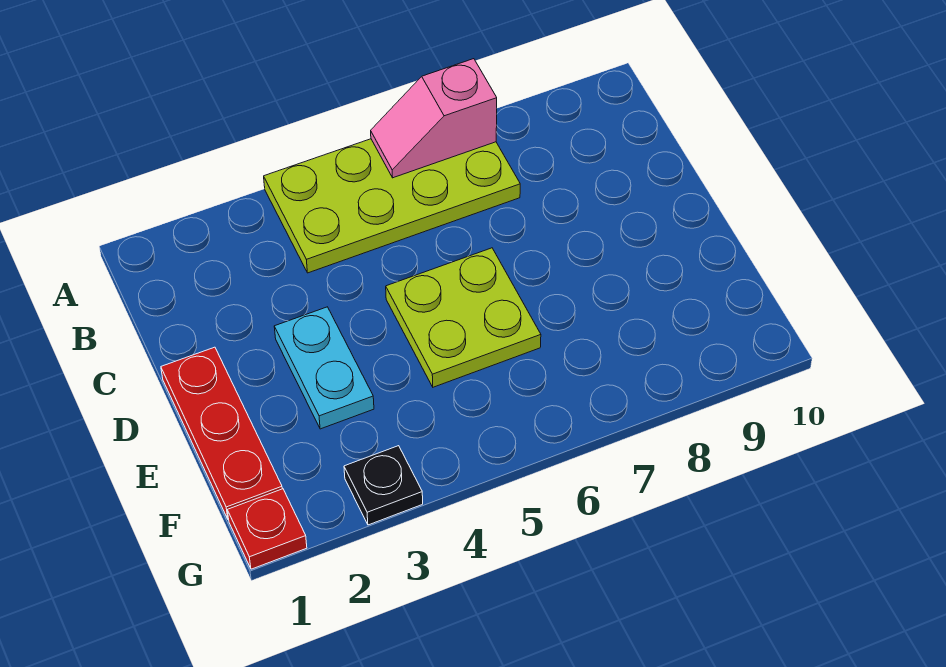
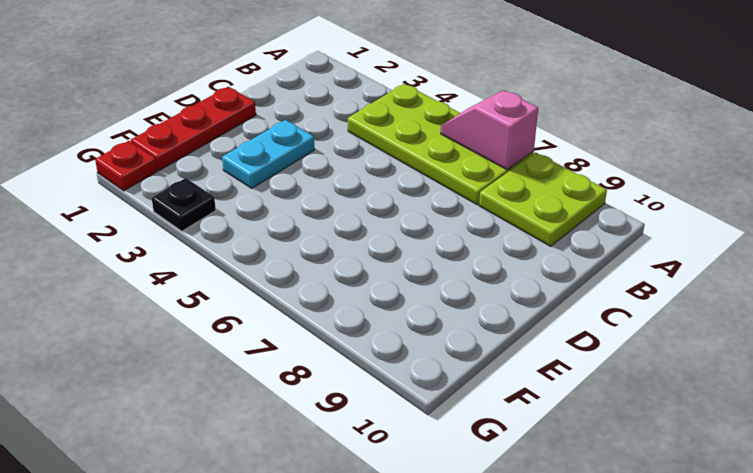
lime 2x2 plate [386,248,541,387] -> lime 2x2 plate moved to [479,152,607,246]

